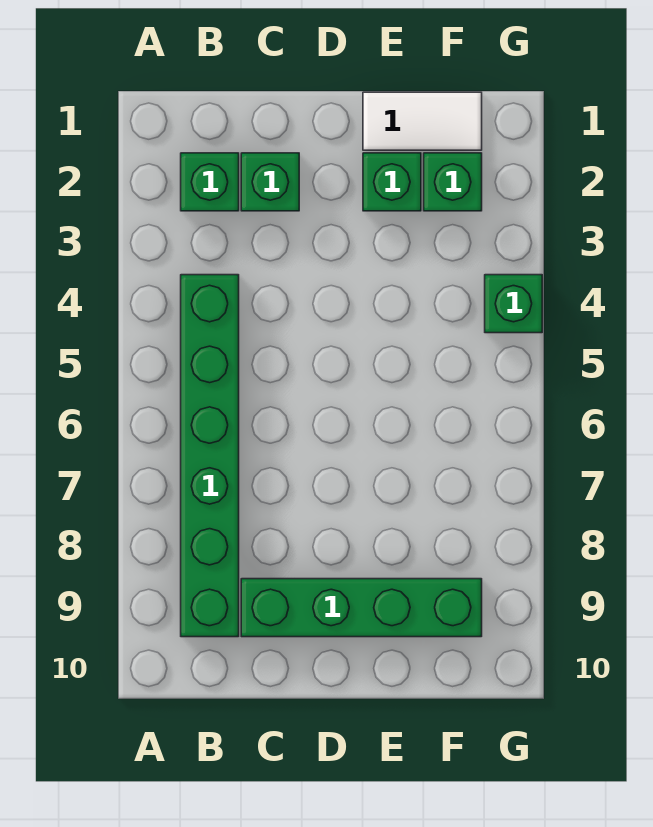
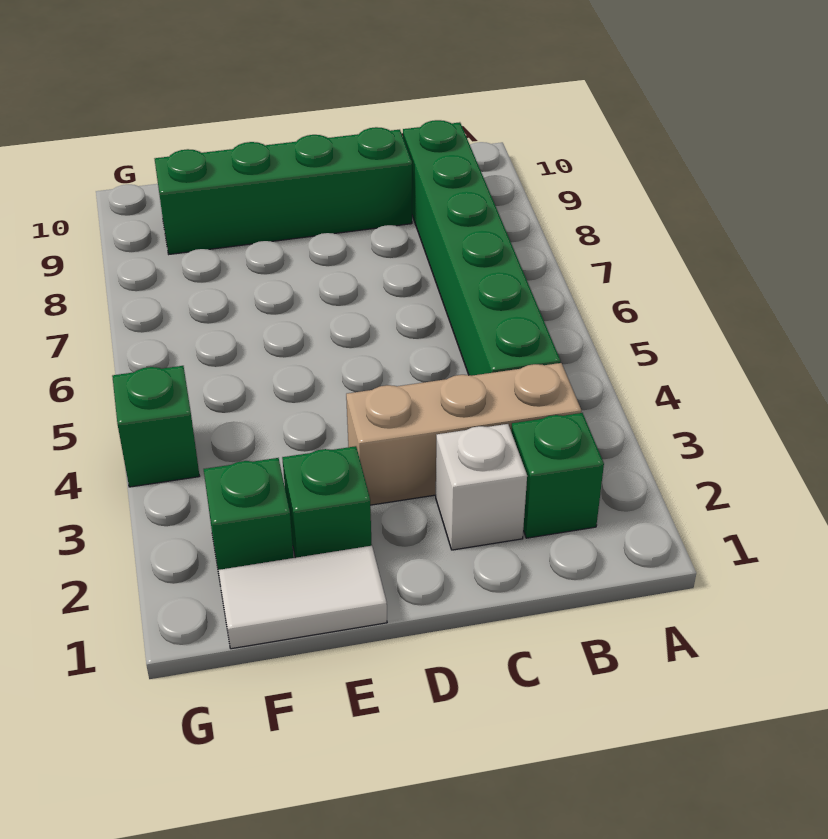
none -> tan 1x3 brick [346,363,581,505]
green 1x1 brick [241,153,299,211] -> white 1x1 brick [436,424,527,550]

